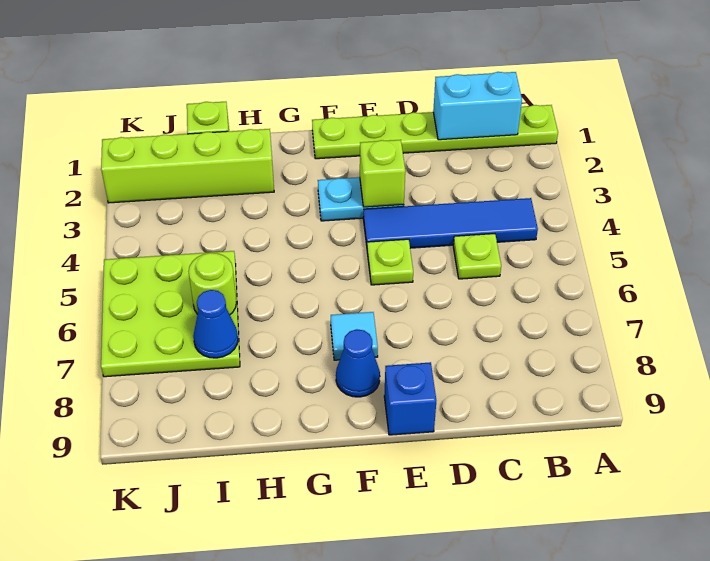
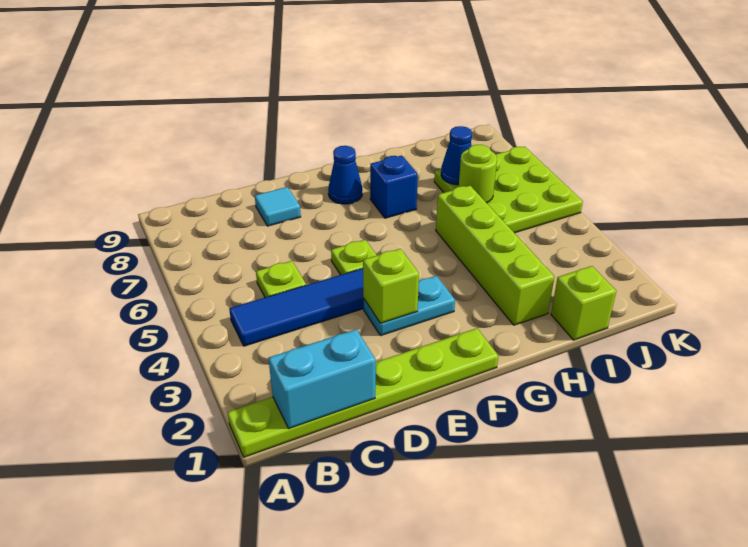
blue 1x1 brick [384,362,436,435] -> blue 1x1 brick moved to [370,156,418,218]
cyan 1x1 tile [331,312,378,360] -> cyan 1x1 tile moved to [255,187,301,226]
lime 1x4 brick [101,129,274,203] -> lime 1x4 brick turned to [436,186,554,325]

